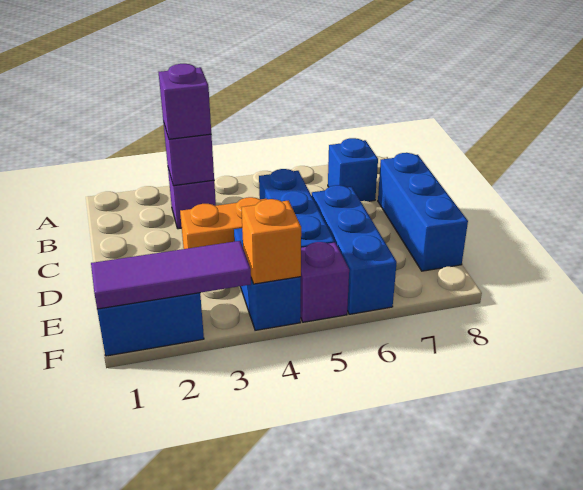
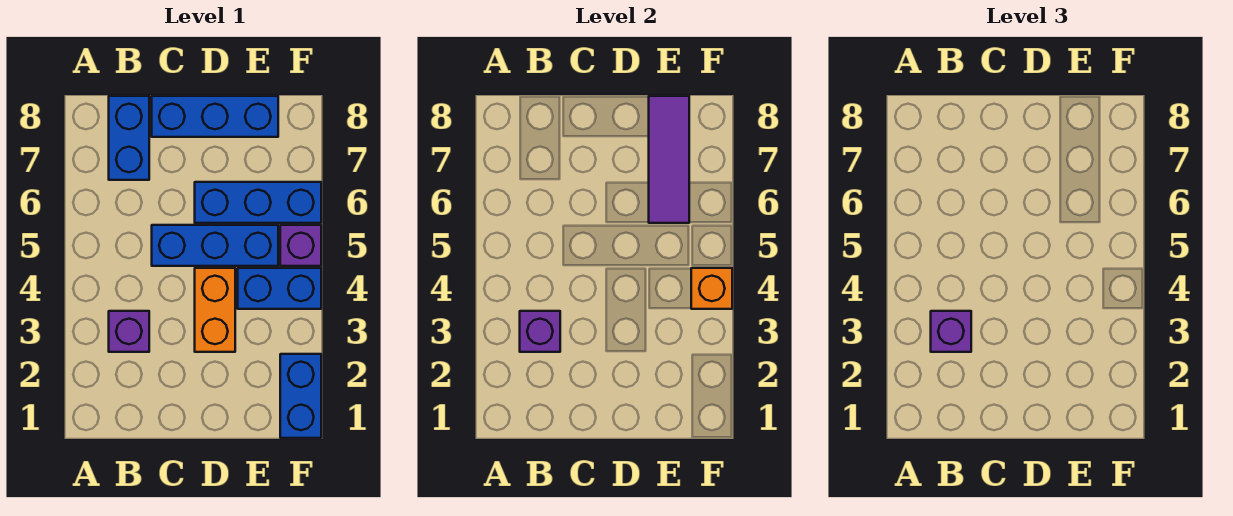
blue 1x1 brick [328,138,378,201] -> blue 1x2 brick [109,96,149,180]
purple 1x3 tile [91,241,251,309] -> purple 1x3 tile moved to [649,96,689,223]

